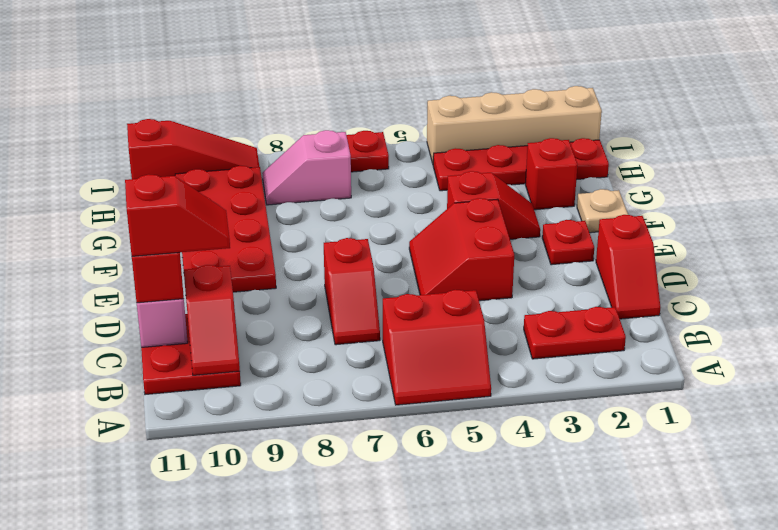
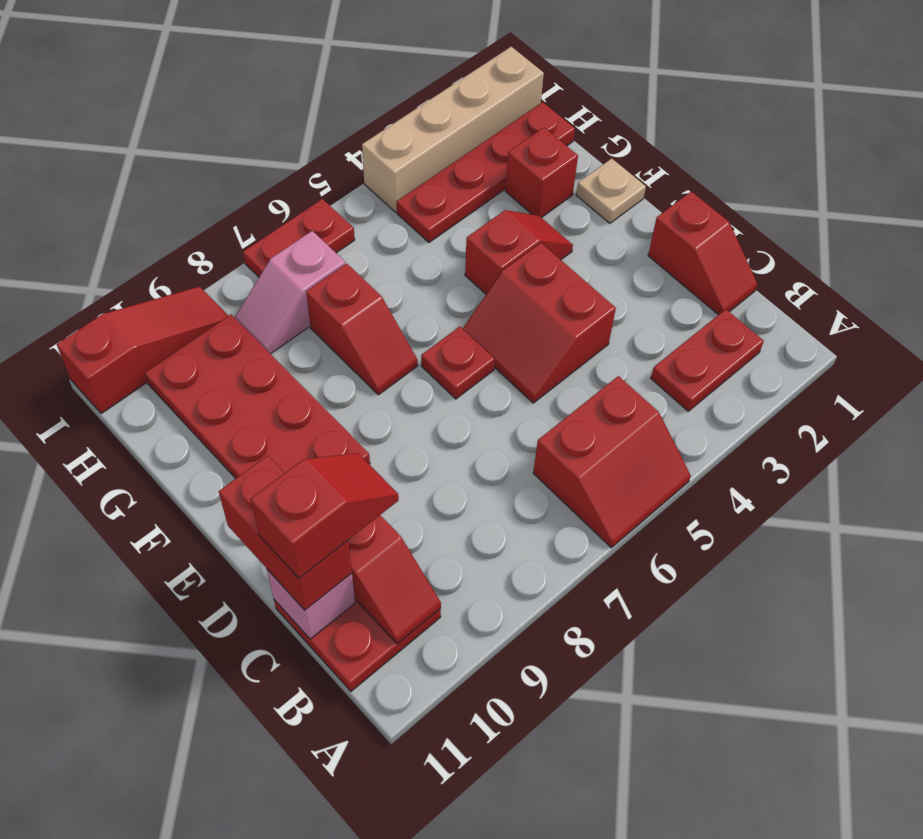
red 1x2 slope [324,238,380,345] -> red 1x2 slope moved to [306,264,418,395]
red 1x1 plate [542,220,594,265] -> red 1x1 plate moved to [421,327,495,399]

